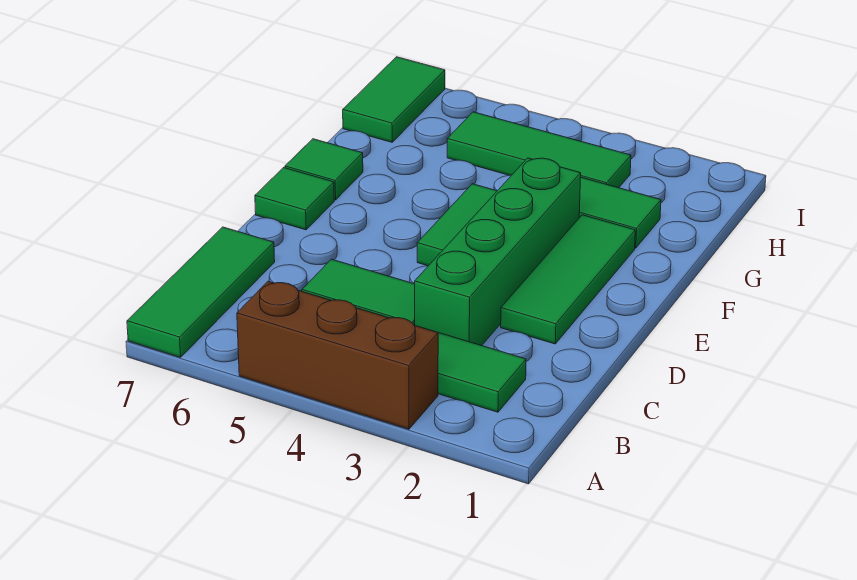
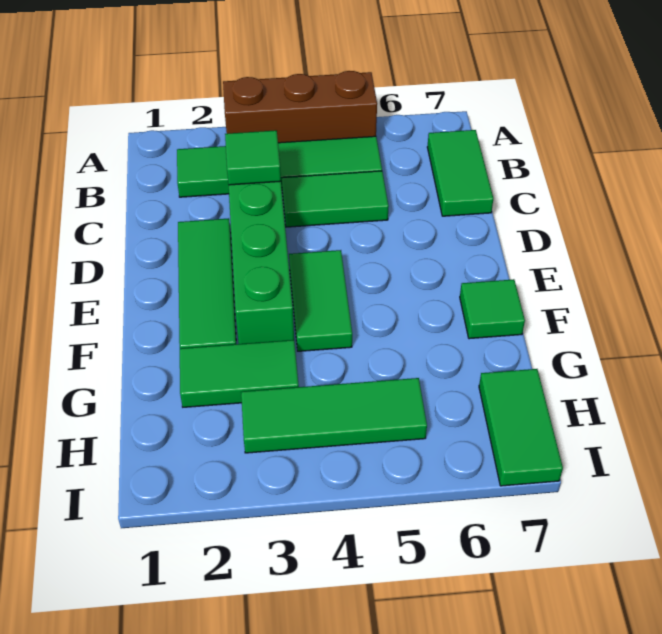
green 1x3 tile [127,227,275,357] -> green 1x2 tile [427,130,493,216]
green 1x1 tile [255,168,334,230] -> green 1x1 tile moved to [225,130,281,185]

